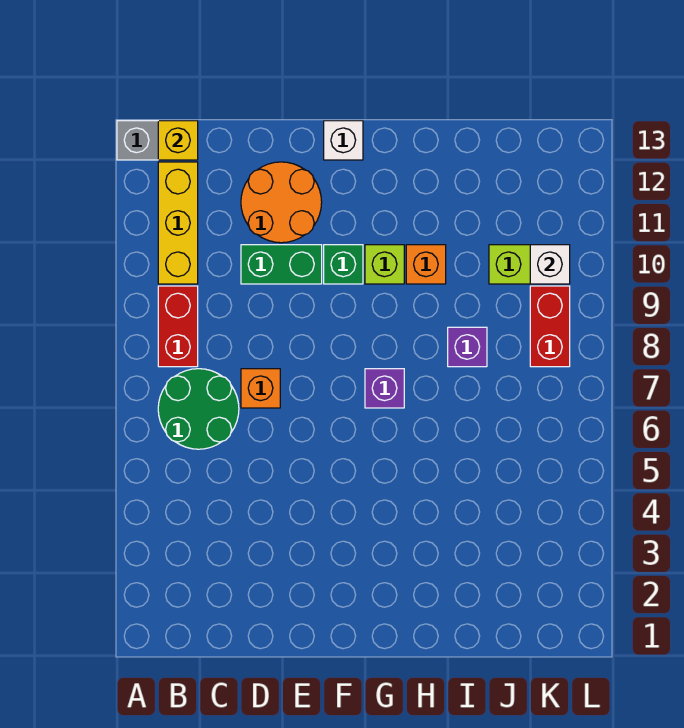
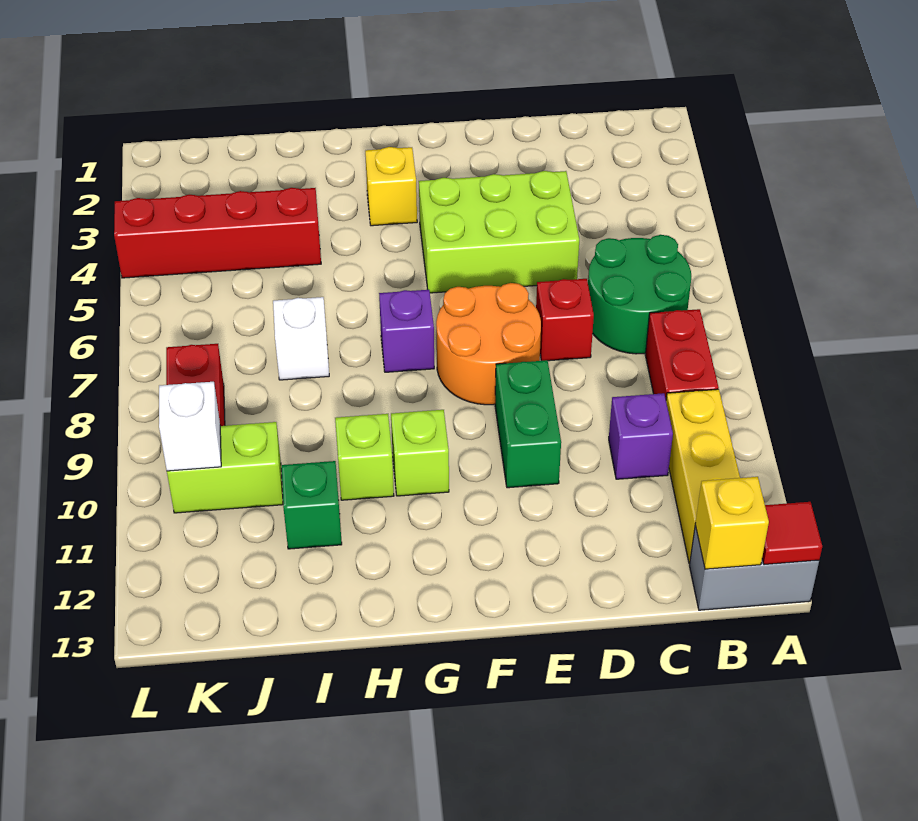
none -> red 1x1 tile [762,502,822,565]
none -> lime 2x3 brick [419,171,579,293]
orange 1x1 brick [241,369,280,408] -> red 1x1 brick [536,279,594,361]
green 1x2 brick [241,245,322,284] -> green 1x2 brick turned to [495,360,561,488]
orange 2x2 round brick [241,162,322,243] -> orange 2x2 round brick moved to [436,283,541,405]
green 1x1 brick [324,245,363,284] -> green 1x1 brick moved to [281,461,342,549]
white 1x1 brick [324,121,363,160] -> white 1x1 brick moved to [273,297,329,380]
none -> yellow 1x1 brick [365,147,417,226]
orange 1x1 brick [406,245,446,284] -> lime 1x1 brick [335,414,394,500]
none -> red 1x4 brick [114,188,321,278]
purple 1x1 brick [448,327,487,367] -> purple 1x1 brick moved to [609,393,673,479]

